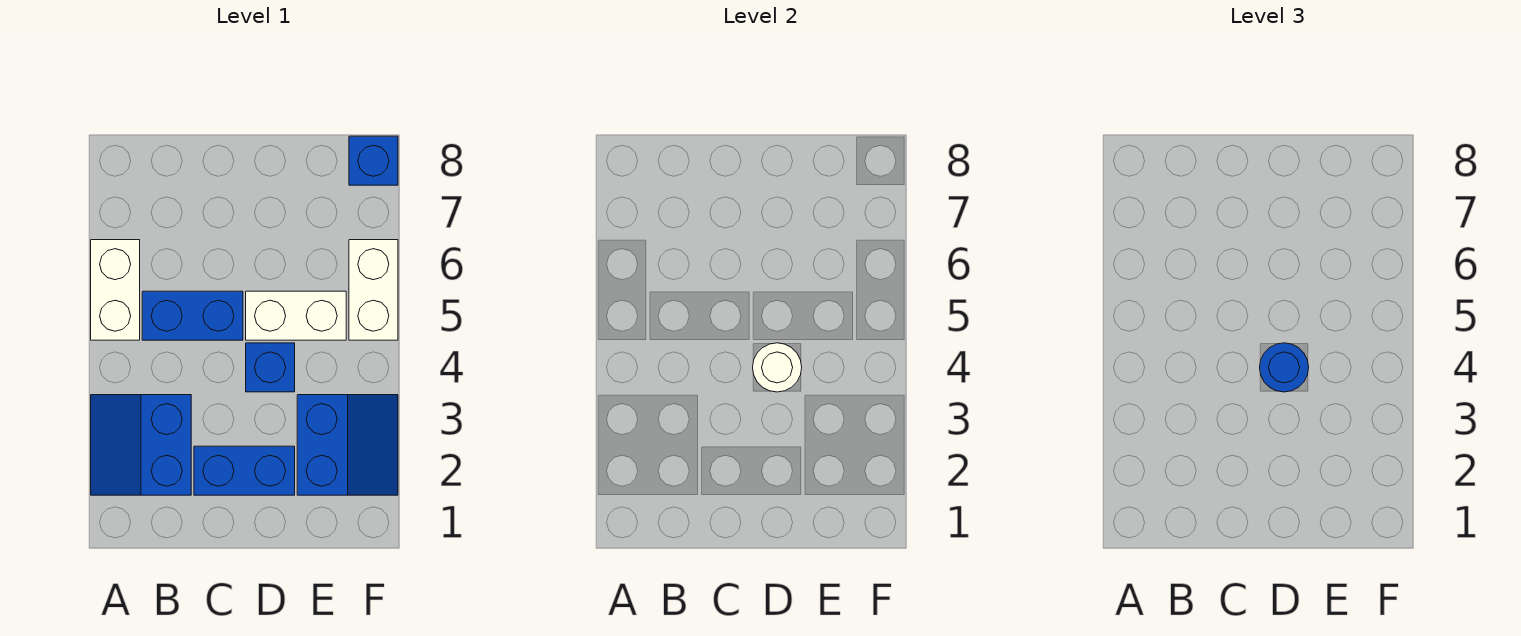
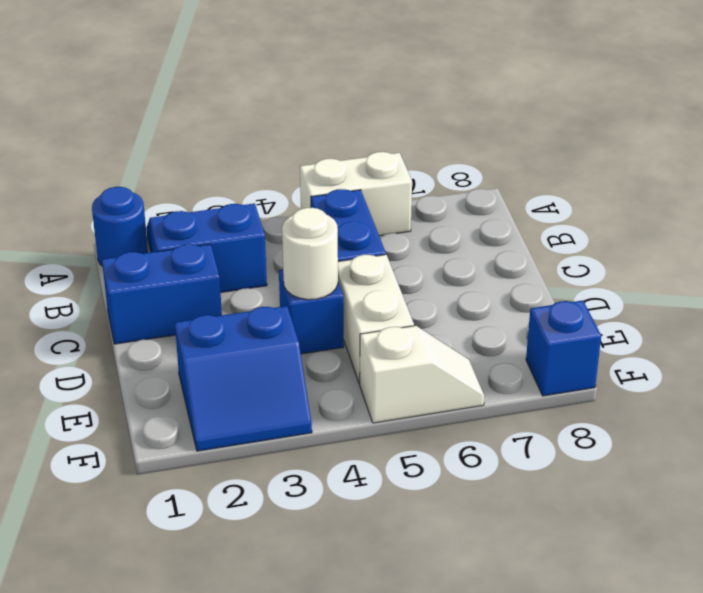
blue 1x2 brick [194,446,295,495] -> blue 1x2 brick turned to [102,244,222,344]
blue 1x1 round brick [1260,343,1309,392] -> blue 1x1 round brick moved to [92,187,148,266]
white 1x2 brick [349,240,398,340] -> white 1x2 slope [360,326,484,423]

